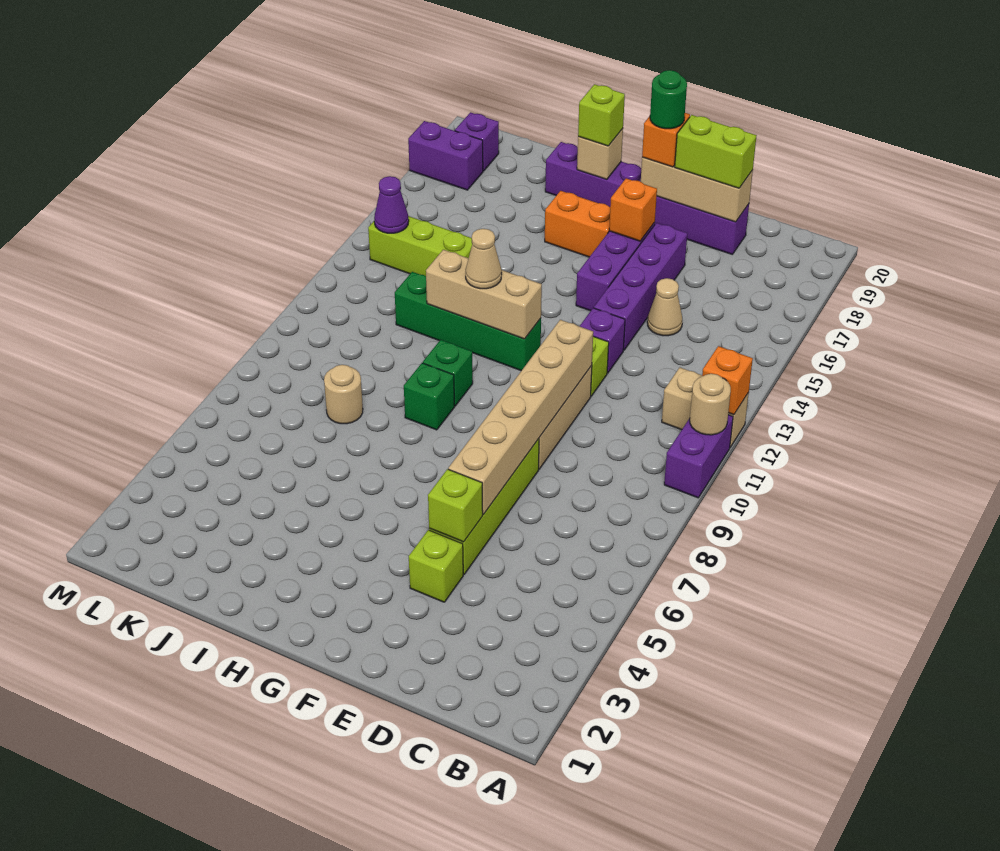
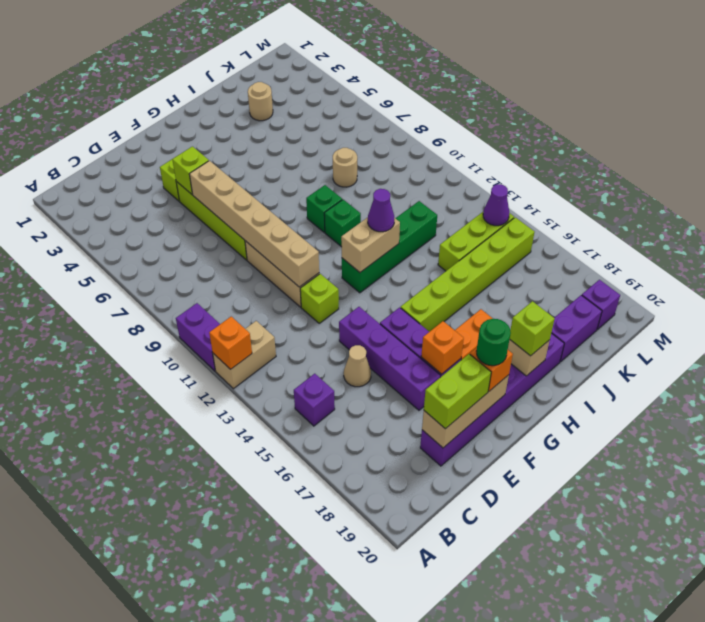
tan 1x1 round brick [690,374,731,435] -> tan 1x1 round brick moved to [248,82,273,121]
purple 1x1 brick [580,308,625,373] -> purple 1x1 brick moved to [294,374,335,426]
tan 1x3 brick [426,250,542,339] -> tan 1x2 brick [341,217,400,272]
none -> lime 1x6 brick [401,217,534,332]
tan 1x1 cone [466,229,502,289] -> purple 1x1 cone [368,189,394,232]
purple 1x2 brick [408,121,483,190] -> purple 1x2 brick moved to [551,295,602,362]

